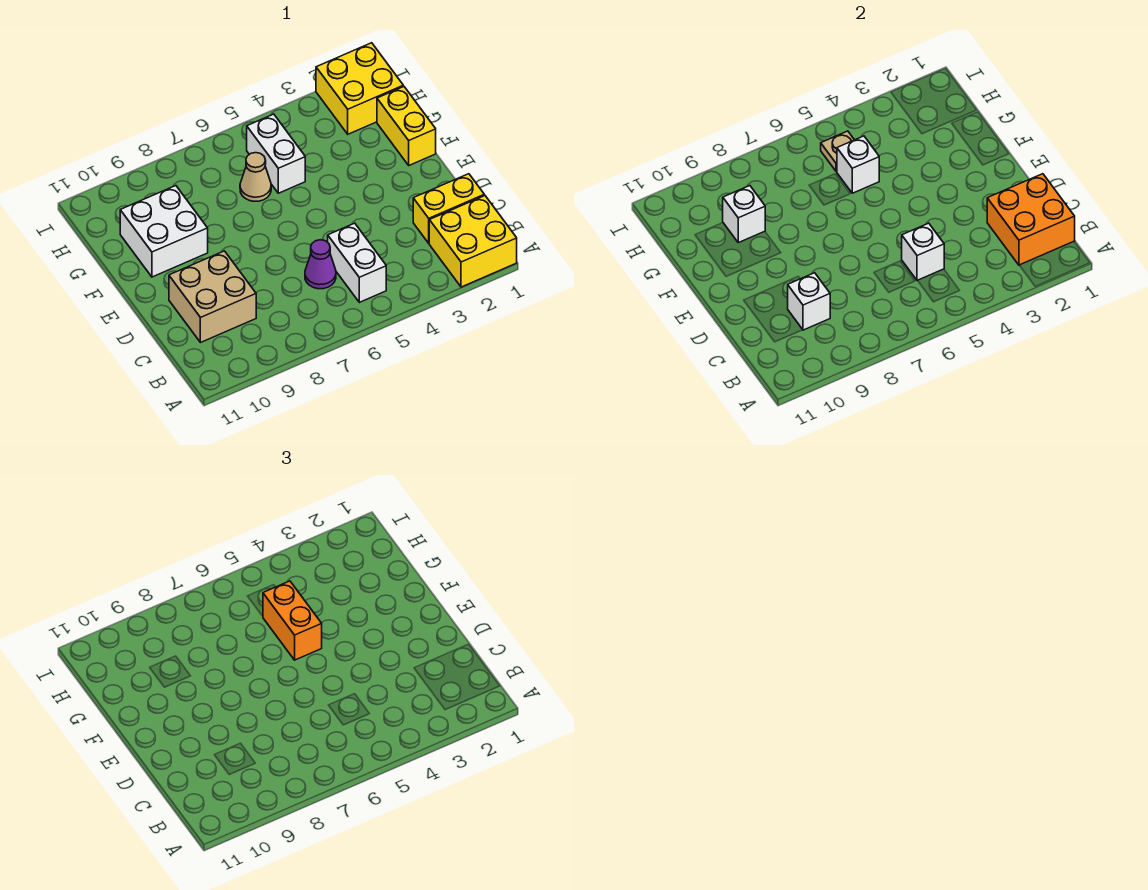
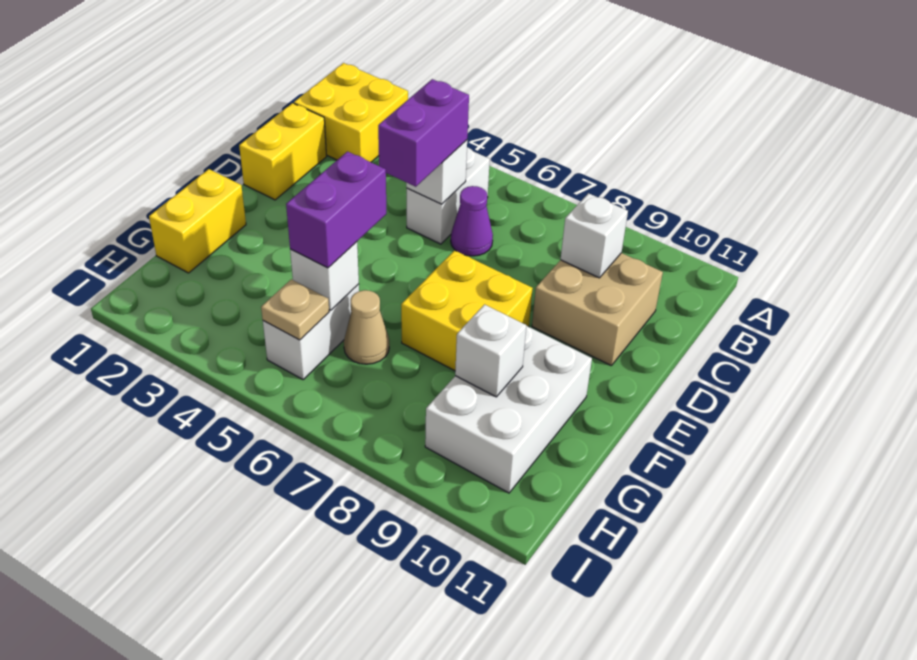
orange 2x2 brick [987,174,1075,265] -> none
yellow 1x2 brick [413,174,484,243] -> yellow 1x2 brick turned to [239,103,327,200]
none -> purple 1x2 brick [378,79,469,187]
orange 1x2 brick [263,581,322,660] -> purple 1x2 brick [286,152,386,268]
white 2x2 brick [120,186,208,277] -> white 2x3 brick [425,326,592,493]
yellow 2x2 brick [316,43,403,134] -> yellow 2x2 brick moved to [401,250,533,371]

